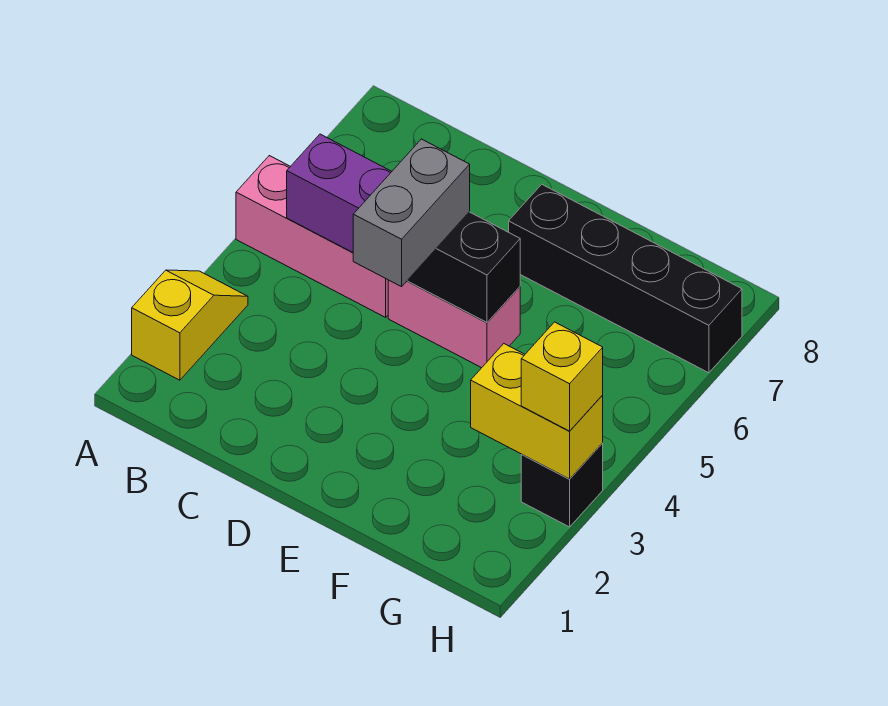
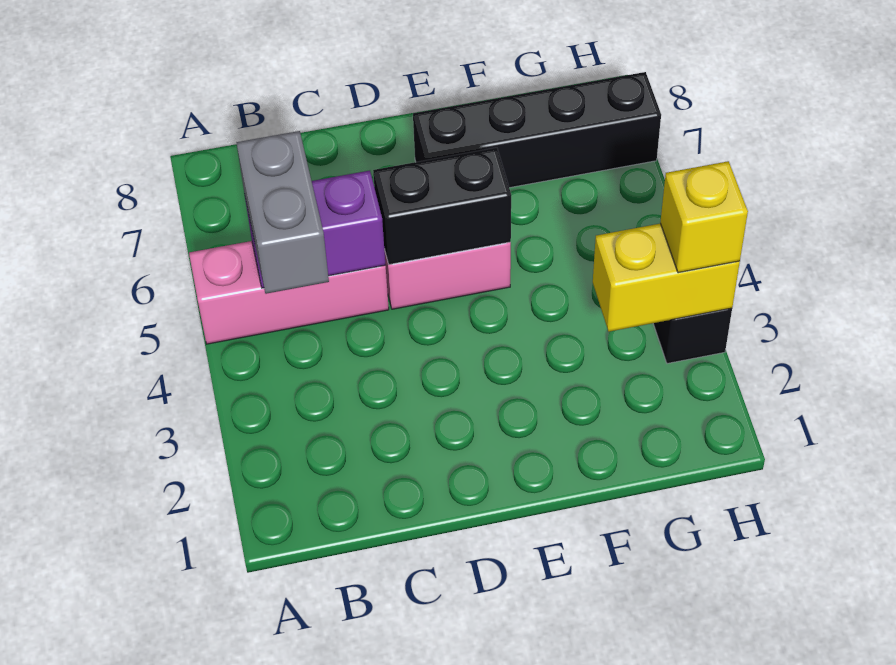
yellow 1x2 slope [132,270,248,380] -> none
grey 1x2 brick [353,139,470,287] -> grey 1x2 brick moved to [236,131,329,294]

